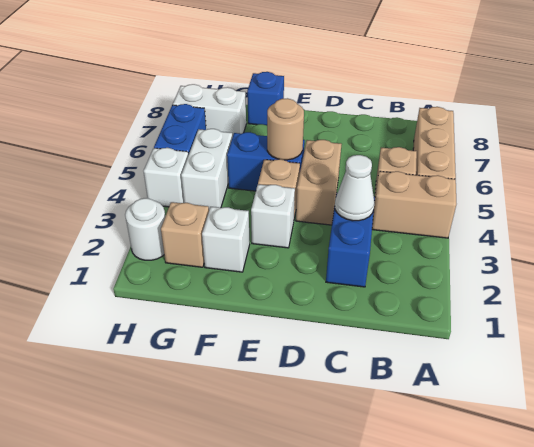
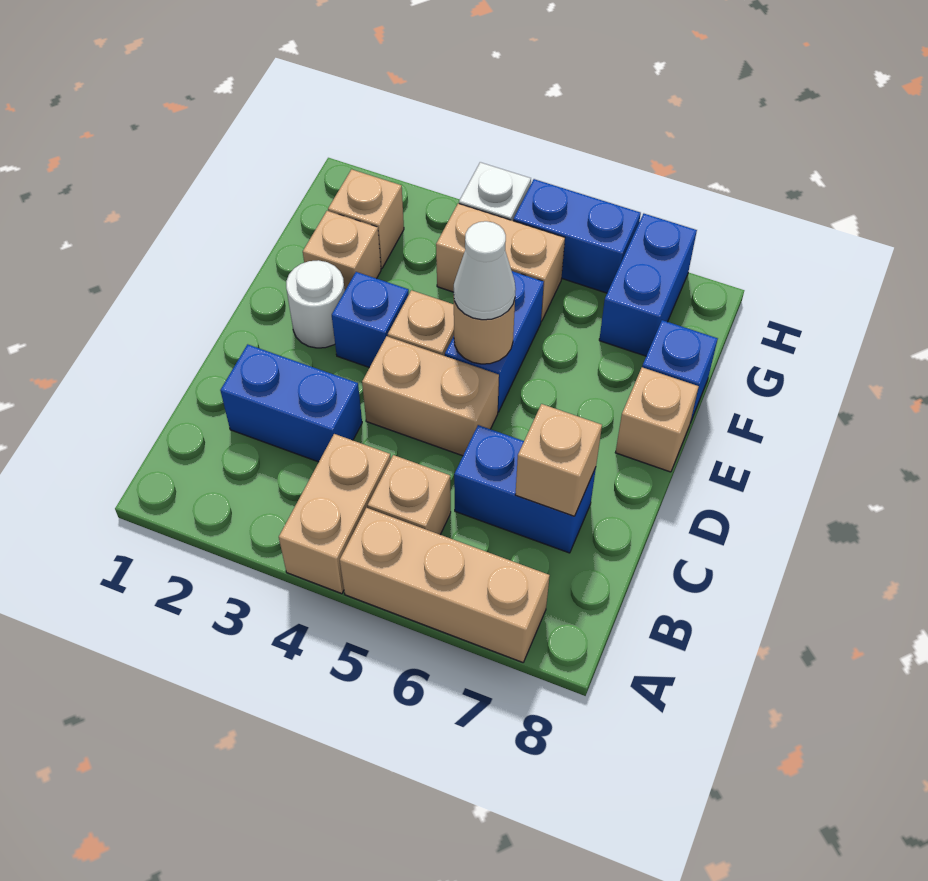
white 1x1 cone [335,155,374,221] -> white 1x1 cone moved to [454,221,516,320]
none -> blue 1x2 brick [454,425,596,553]
none -> tan 1x1 brick [515,404,602,516]
white 1x1 brick [251,184,295,248] -> blue 1x1 brick [332,272,409,367]
none -> tan 1x1 brick [615,367,699,472]
white 1x1 brick [202,207,250,272] -> tan 1x1 brick [303,211,381,290]
white 1x2 brick [181,129,232,210] -> tan 1x2 brick [436,203,565,321]
white 1x2 brick [173,84,246,137] -> blue 1x2 brick [599,214,697,356]
white 1x1 round brick [125,198,165,260] -> white 1x1 round brick moved to [286,260,345,348]

